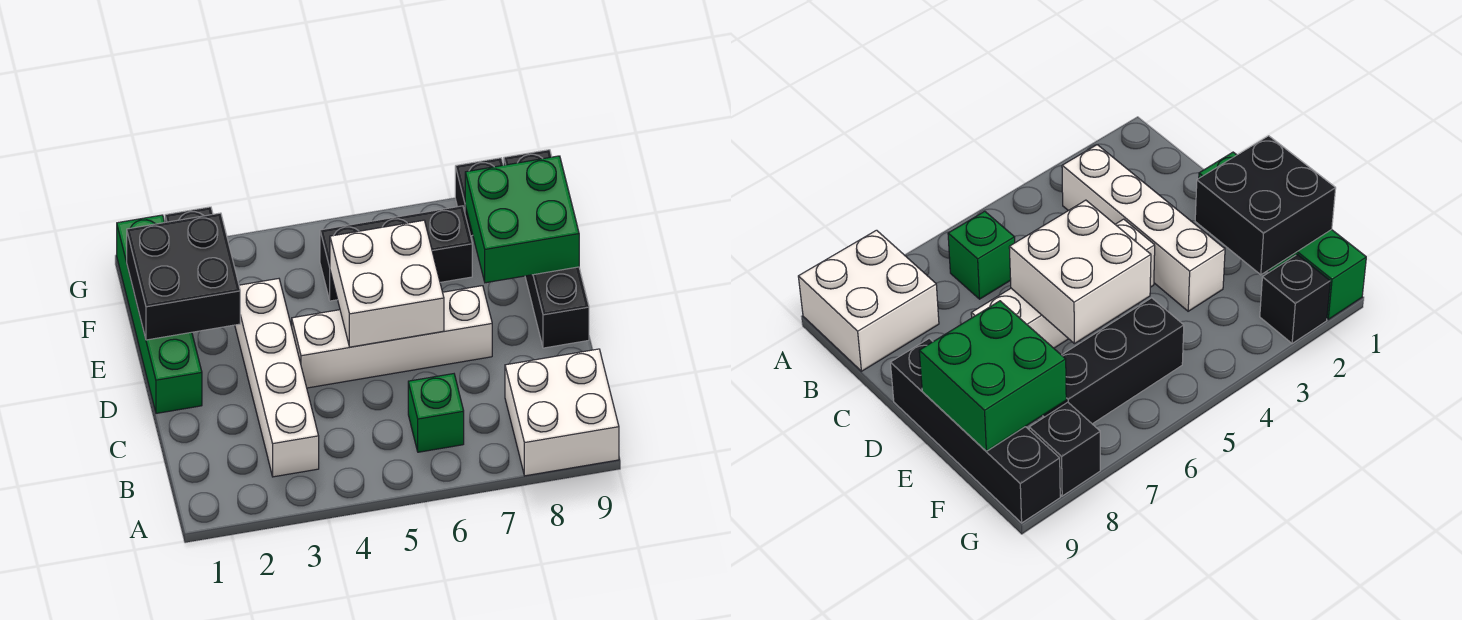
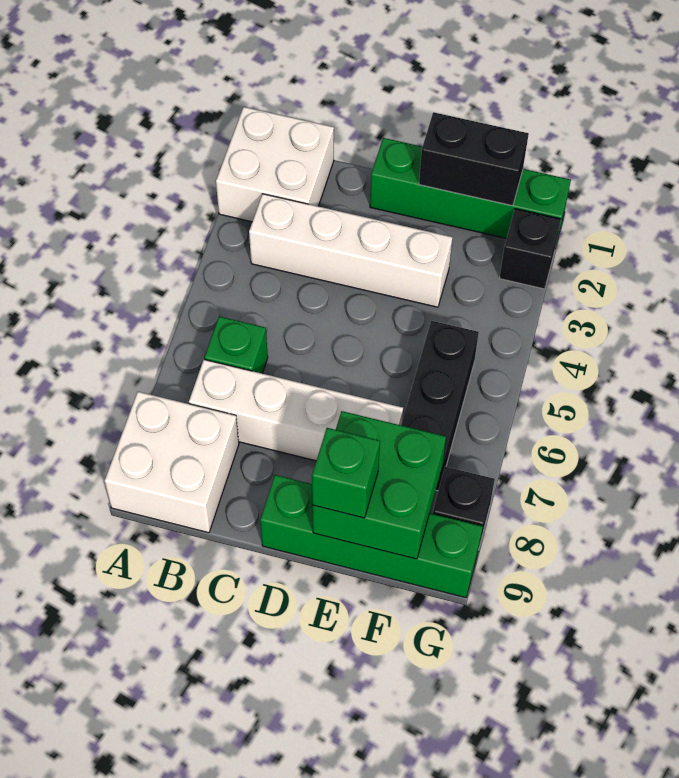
white 1x4 brick [292,286,492,388] -> white 1x4 brick turned to [189,360,403,461]
white 2x2 brick [330,220,444,347] -> white 2x2 brick moved to [216,107,334,222]
black 1x4 brick [504,150,589,348] -> green 1x4 brick [260,475,483,598]
black 2x2 brick [127,213,240,340] -> black 1x2 brick [419,112,529,206]
none -> green 1x1 brick [312,428,380,518]

